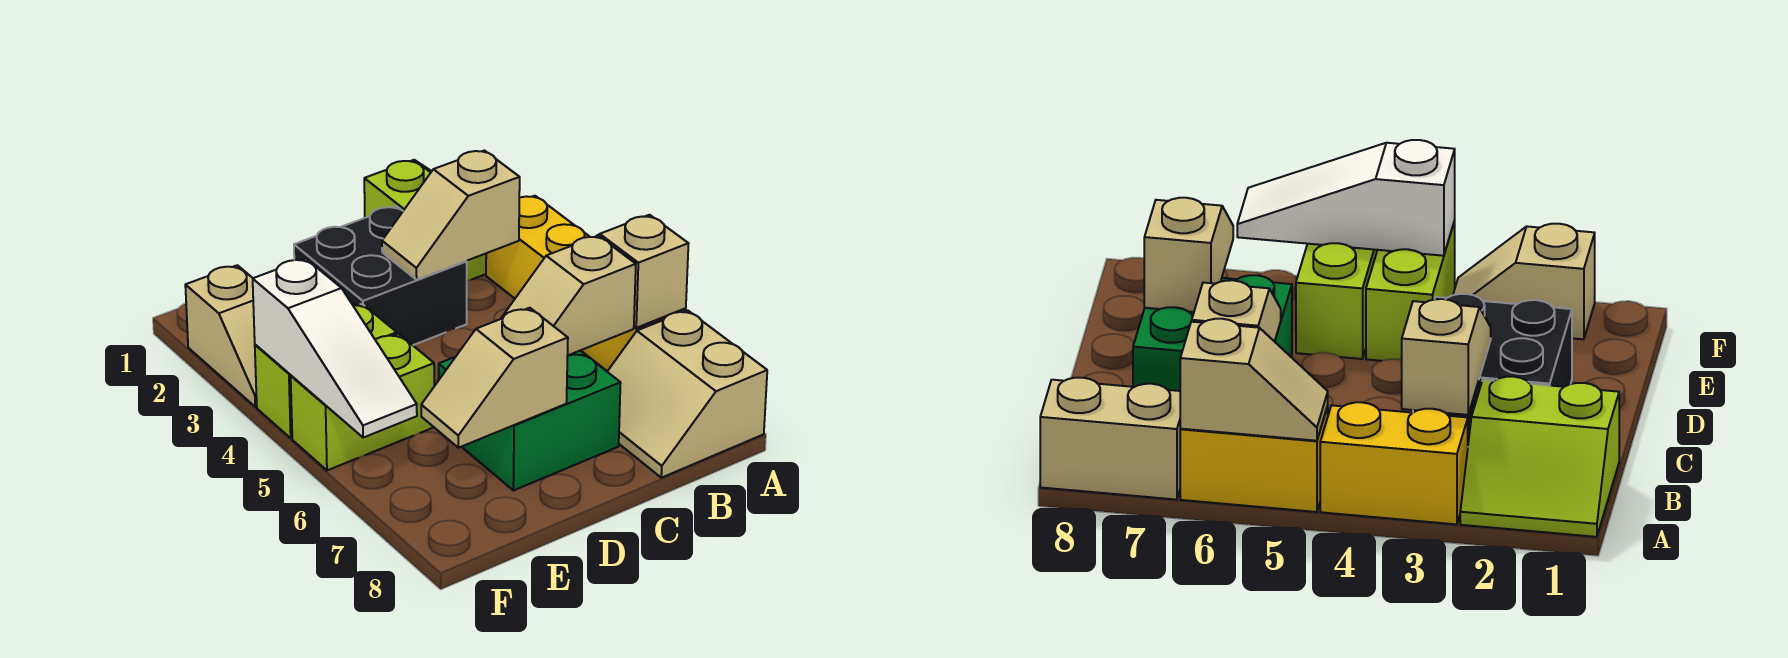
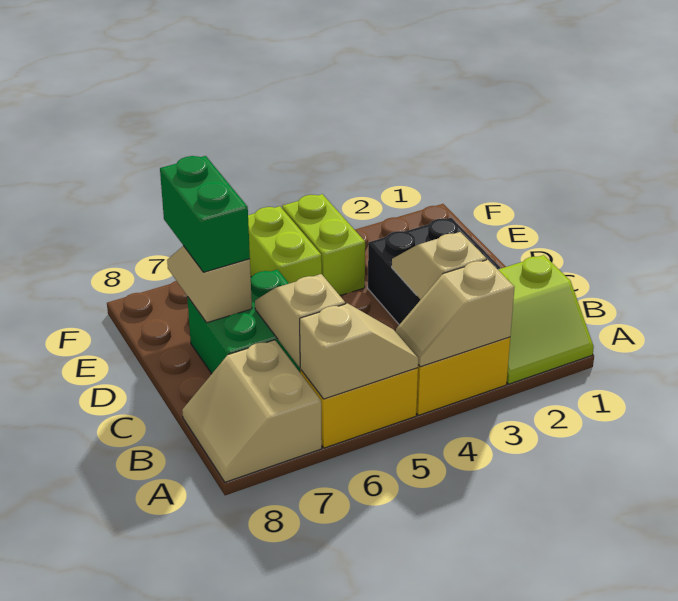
tan 2x2 slope [607,310,767,478] -> tan 2x2 slope turned to [182,340,322,482]
none -> green 1x2 brick [160,156,250,272]
tan 1x2 slope [185,265,257,407] -> tan 1x2 slope moved to [396,260,514,367]
white 1x3 slope [253,259,417,438] -> none

